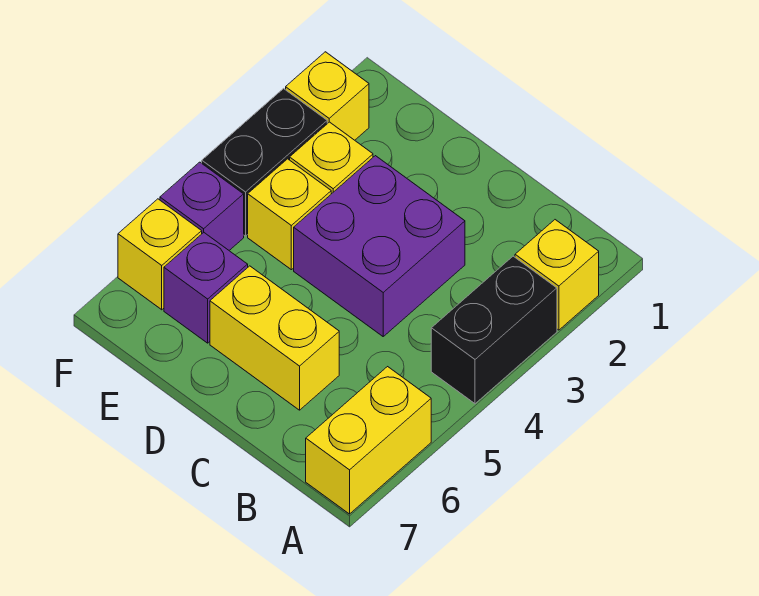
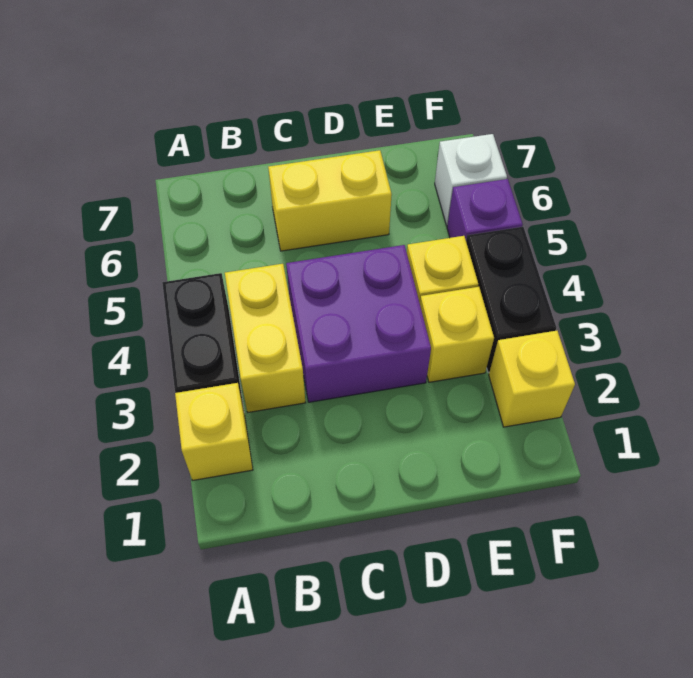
yellow 1x2 brick [306,367,431,514] -> yellow 1x2 brick moved to [225,264,306,412]
purple 1x1 brick [164,233,248,343] -> none
yellow 1x1 brick [118,199,202,310] -> white 1x1 brick [435,134,507,226]

